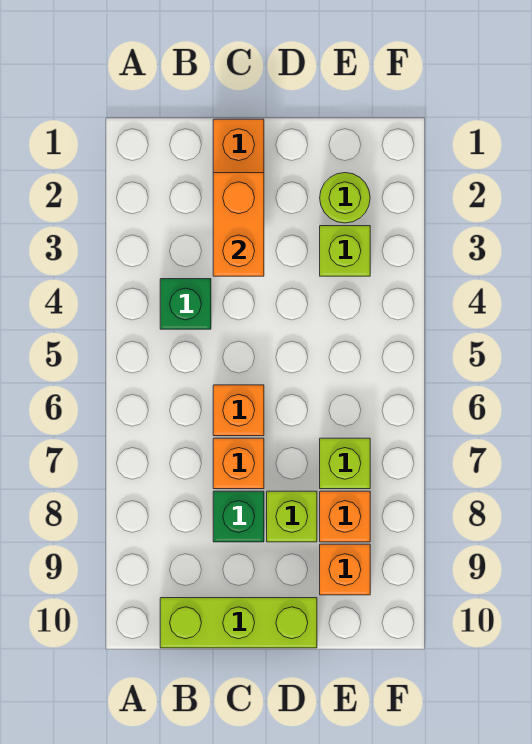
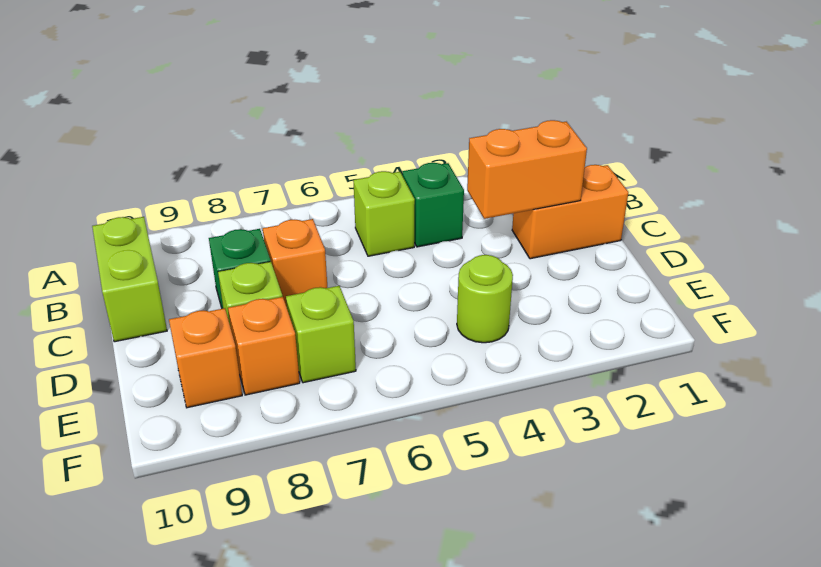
lime 1x3 brick [160,598,317,648] -> lime 1x2 brick [92,217,167,342]
orange 1x1 brick [213,385,264,436] -> none
lime 1x1 round brick [320,173,370,223] -> lime 1x1 round brick moved to [457,255,513,343]
lime 1x1 brick [320,226,370,276] -> lime 1x1 brick moved to [353,171,415,256]

